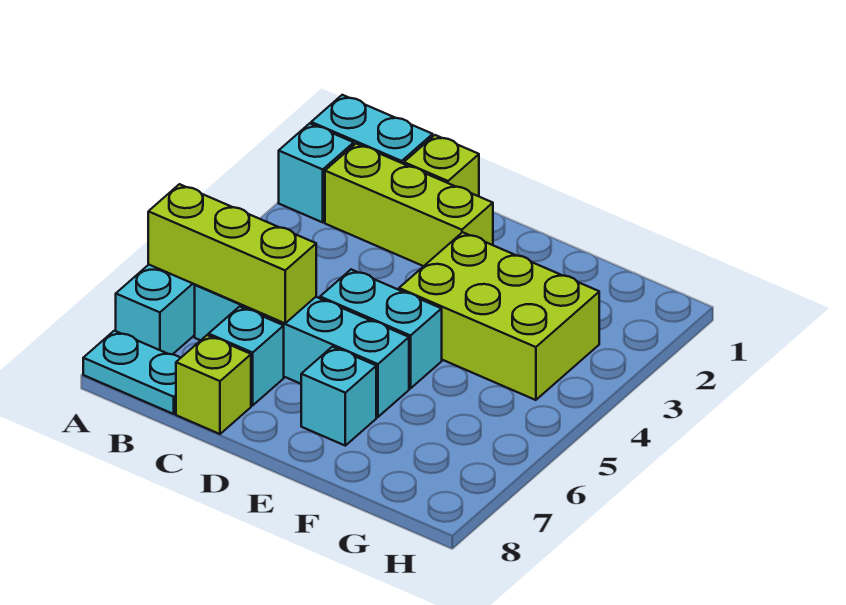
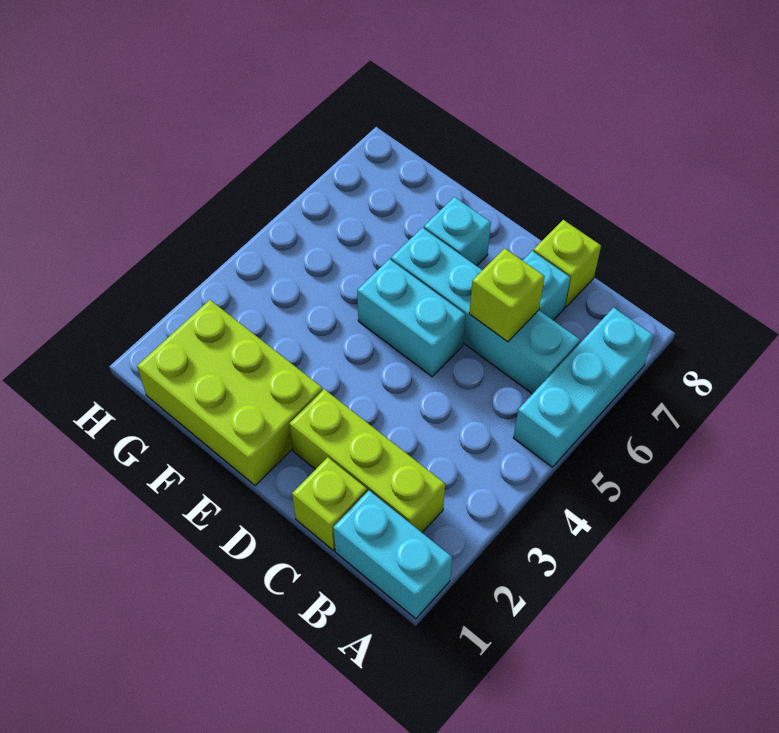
cyan 1x1 brick [279,123,354,222] -> none
lime 1x3 brick [148,184,316,323] -> lime 1x1 brick [469,248,545,342]
cyan 1x2 plate [83,331,180,414] -> none
lime 2x3 brick [399,232,599,400] -> lime 2x3 brick moved to [137,300,323,486]

